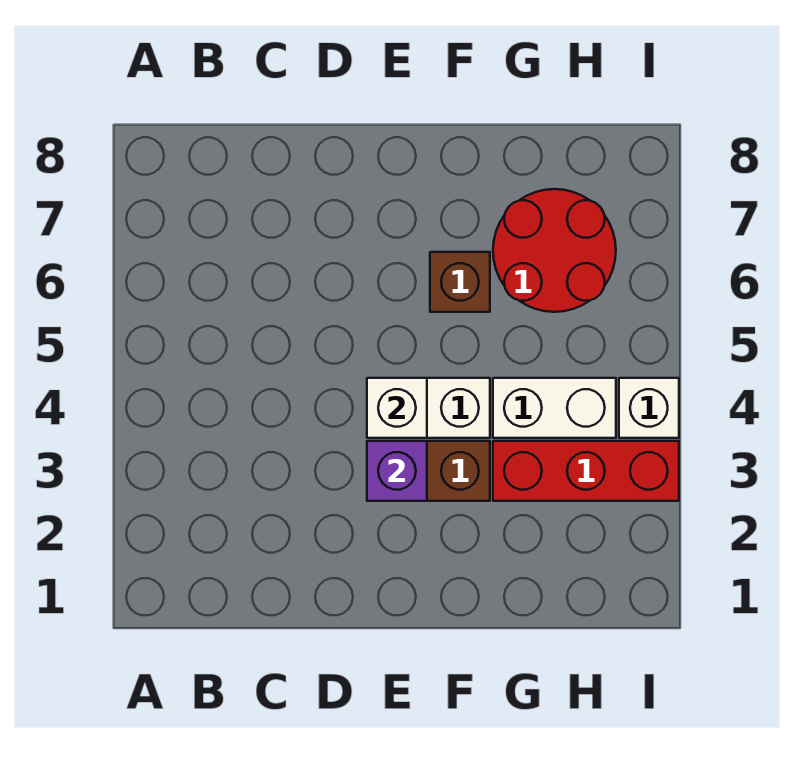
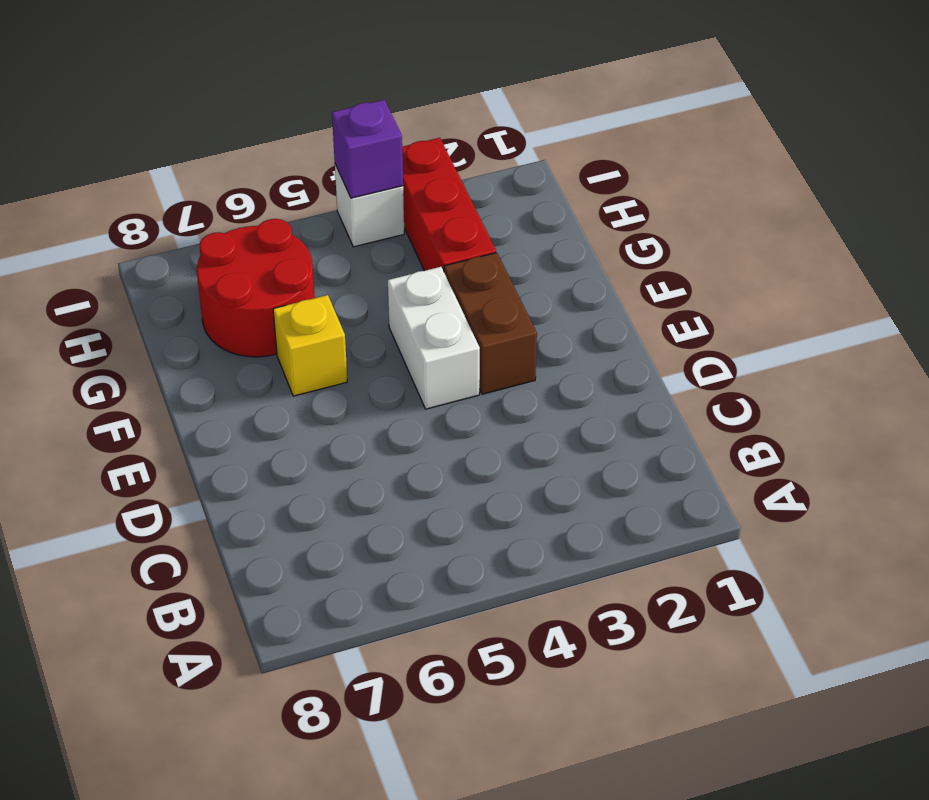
purple 1x1 brick [367,441,427,501] -> purple 1x1 brick moved to [332,100,403,198]
white 1x1 brick [367,378,427,438] -> none
brown 1x1 brick [430,252,490,312] -> yellow 1x1 brick [273,295,347,396]
white 1x2 brick [493,378,616,438] -> none

